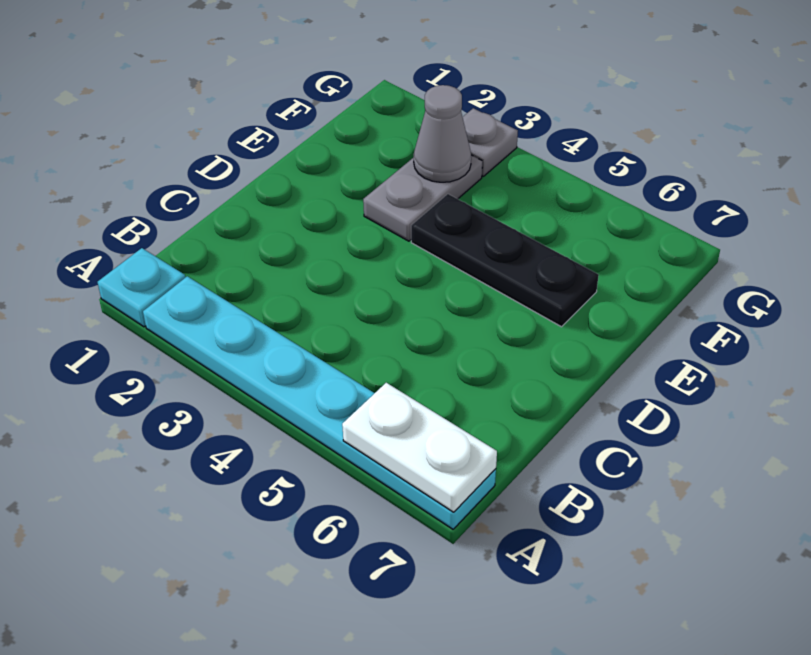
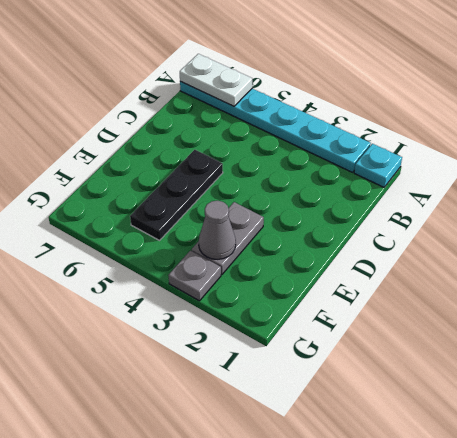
black 1x3 plate [411,194,599,327] -> black 1x3 plate turned to [130,150,223,240]

